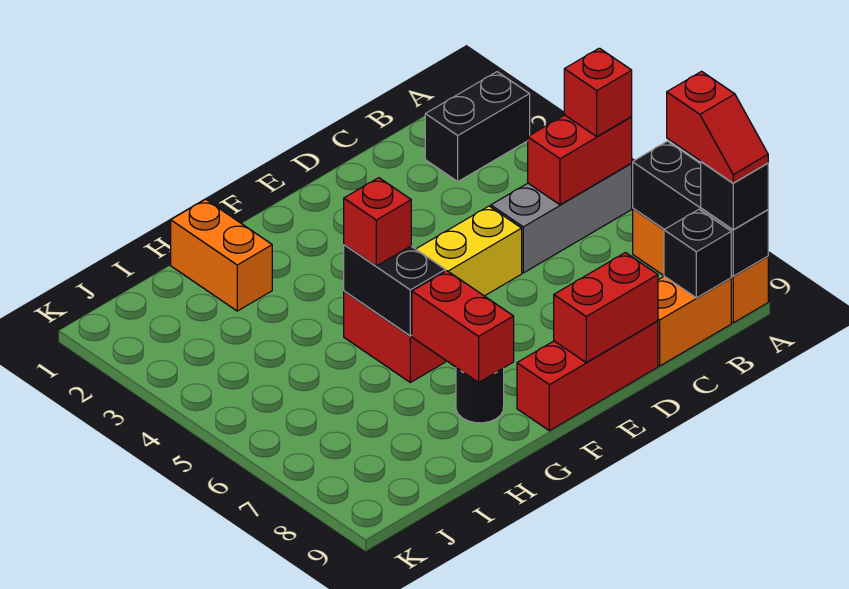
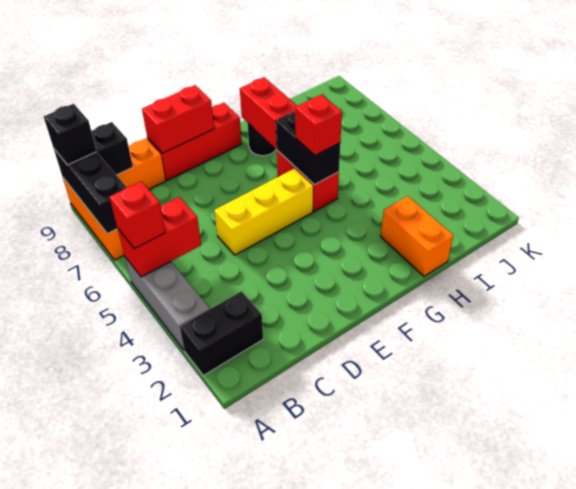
grey 1x3 brick [491,163,632,273] -> grey 1x3 brick turned to [125,257,210,350]
red 1x2 slope [667,71,768,183] -> none

